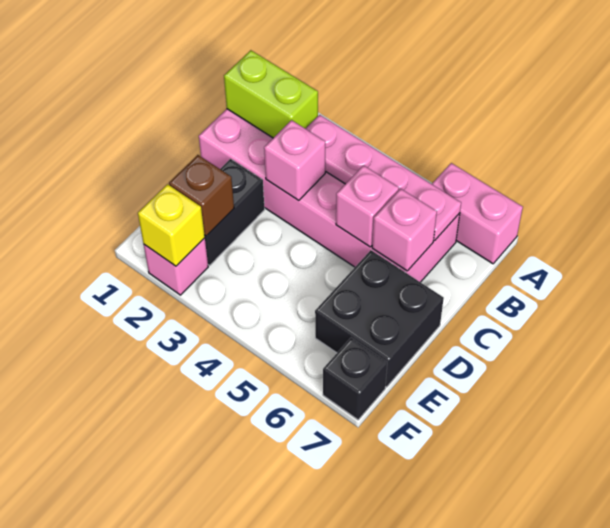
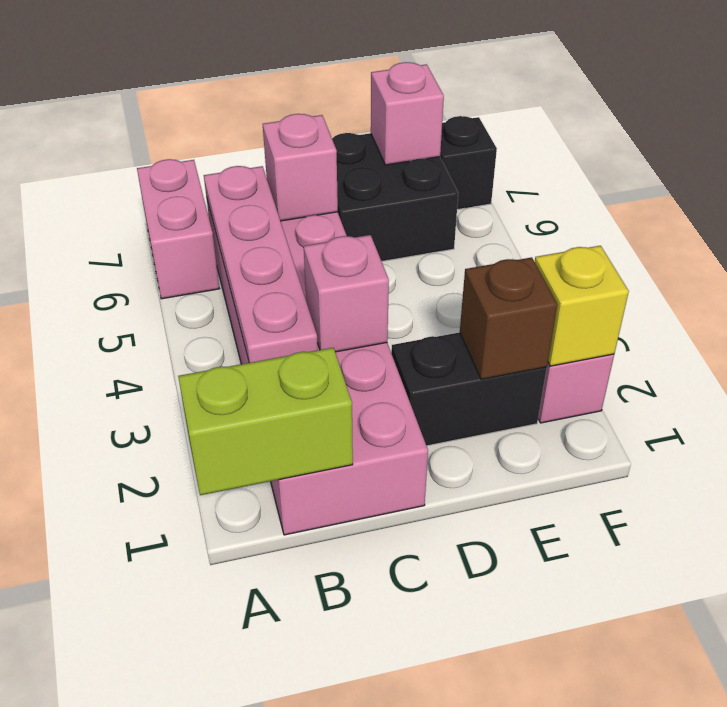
lime 1x2 brick [224,50,318,138] -> lime 1x2 brick turned to [178,348,353,495]
pink 1x1 brick [336,165,399,247] -> pink 1x1 brick moved to [371,62,444,165]

